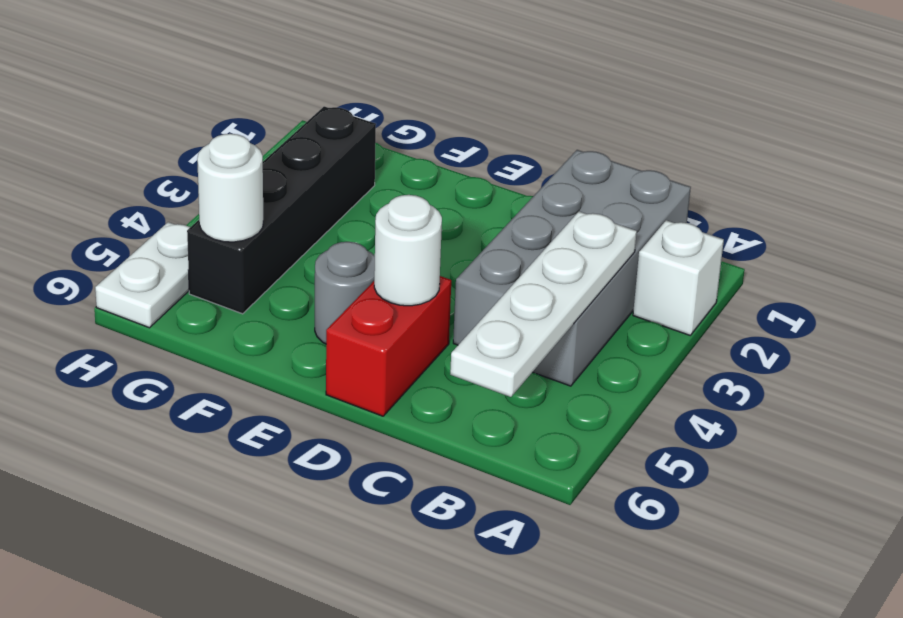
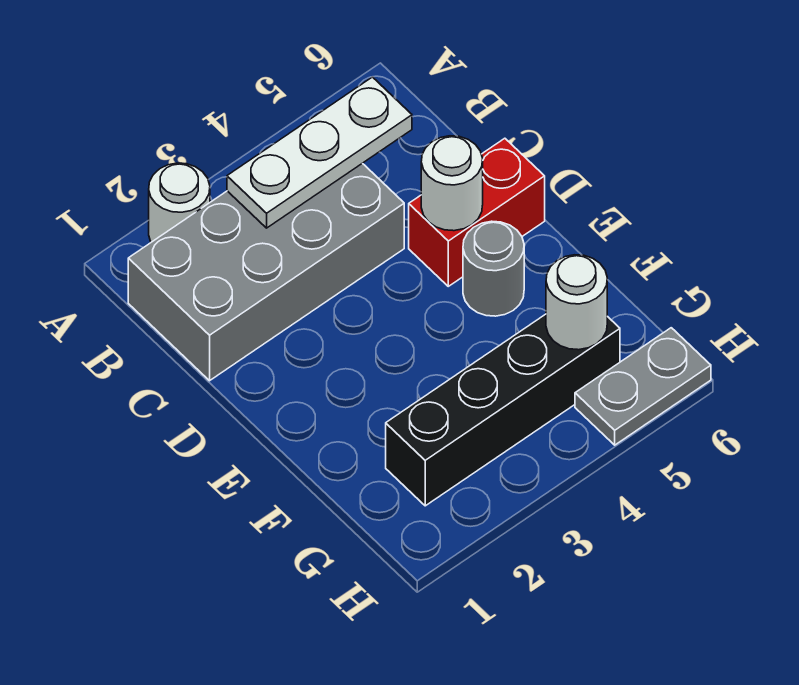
white 1x1 brick [633,220,724,335] -> white 1x1 round brick [149,163,210,242]
white 1x4 plate [450,211,637,397] -> white 1x3 plate [227,77,412,228]
white 1x2 plate [95,222,190,328] -> grey 1x2 plate [575,328,711,445]

